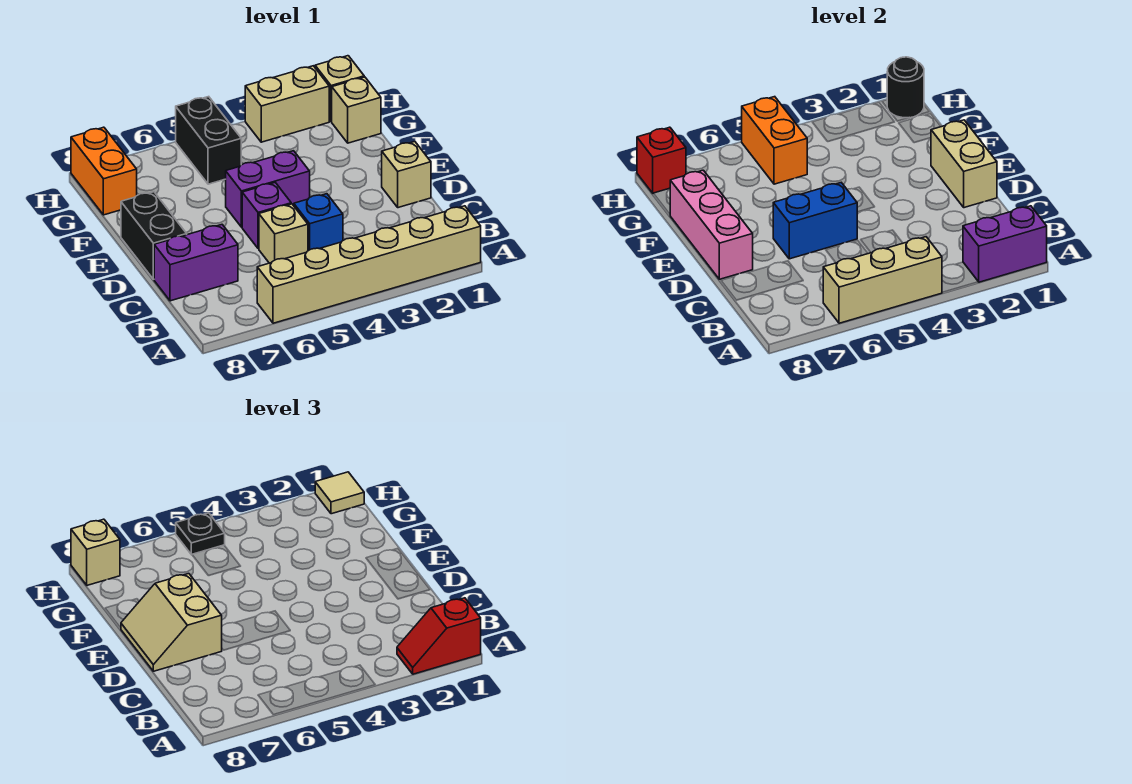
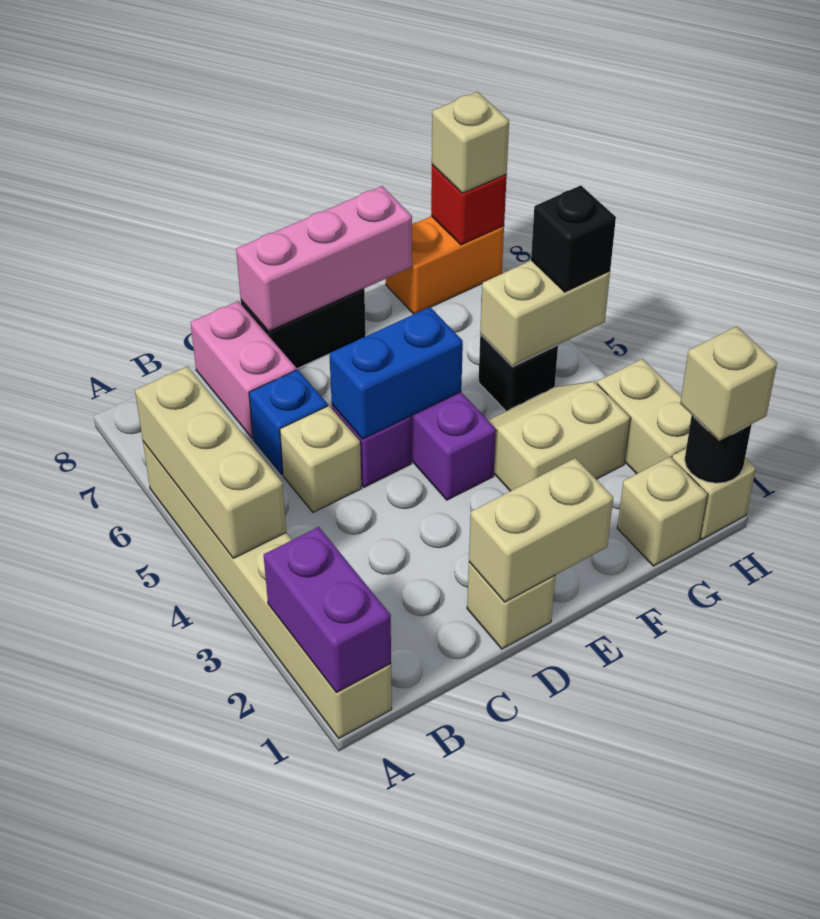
red 1x2 slope [397,598,481,674] -> none
blue 1x1 brick [294,194,343,251] -> blue 1x1 brick moved to [249,370,328,475]
purple 1x2 brick [154,225,238,301] -> pink 1x2 brick [191,301,296,438]
blue 1x2 brick [773,183,857,259] -> blue 1x2 brick turned to [329,307,463,439]
tan 2x2 slope [121,574,222,671] -> tan 2x2 slope moved to [488,381,630,491]
black 1x2 brick [176,97,241,184] -> black 1x1 brick [478,334,558,411]
orange 1x2 brick [742,97,807,184] -> tan 1x2 brick [480,260,610,366]
tan 1x1 tile [315,472,364,514] -> tan 1x1 brick [680,326,777,441]
black 1x1 plate [176,513,225,555] -> black 1x1 brick [531,185,616,292]

